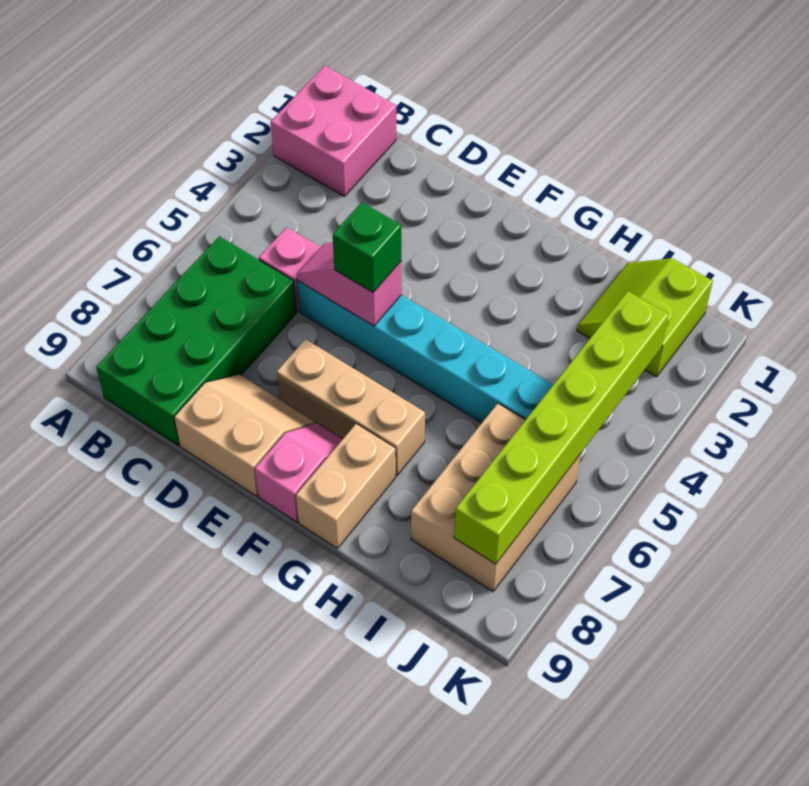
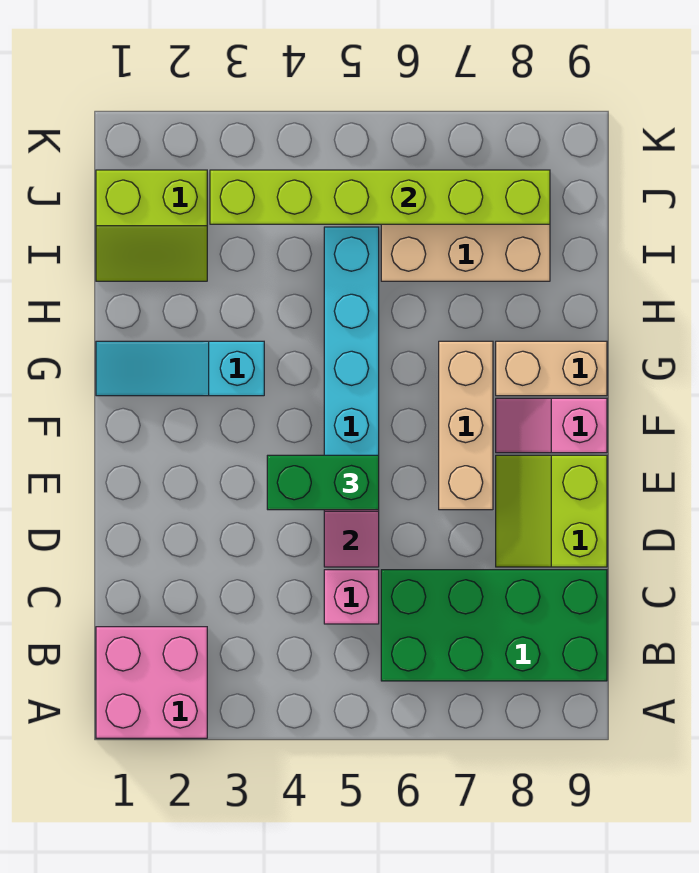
tan 2x2 slope [174,374,315,496] -> lime 2x2 slope [496,455,607,567]
green 1x1 brick [333,202,401,292] -> green 1x2 brick [267,455,379,510]
none -> cyan 1x3 slope [96,341,264,396]

